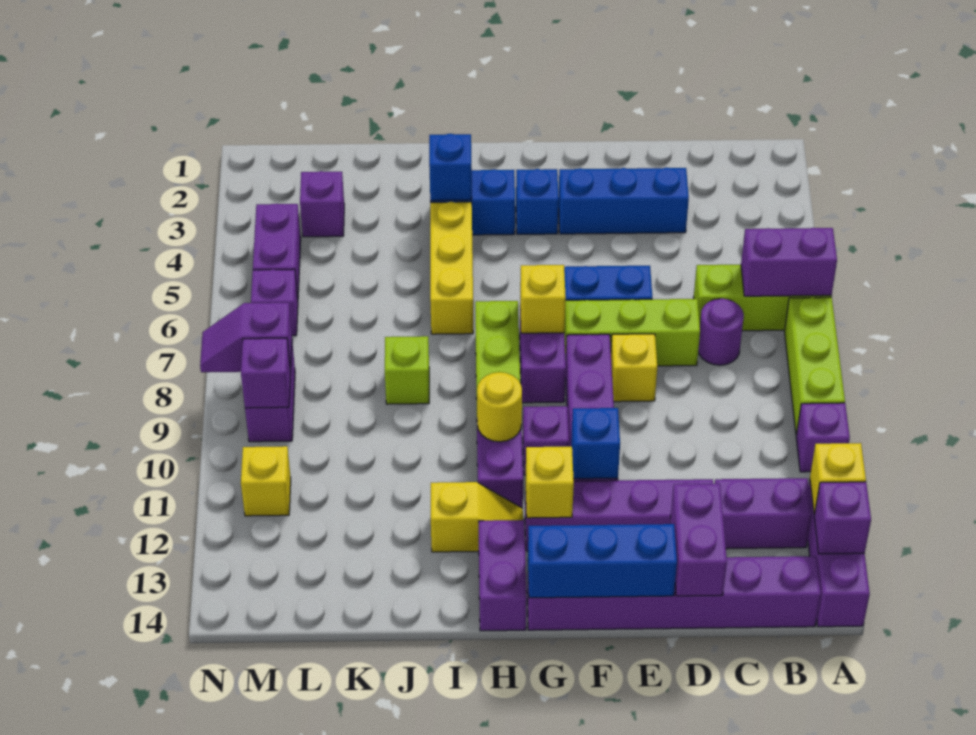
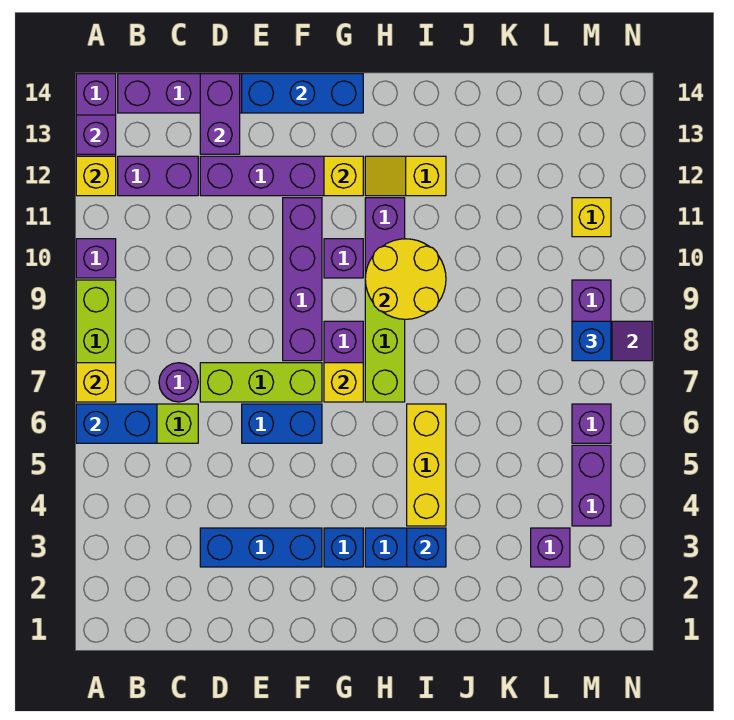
purple 1x2 brick [741,228,837,296] -> blue 1x2 brick [76,404,157,443]
yellow 1x1 brick [611,334,657,402] -> yellow 1x1 brick moved to [76,363,116,402]
blue 1x1 brick [571,408,620,479] -> blue 1x1 brick moved to [572,321,611,361]
yellow 1x1 round brick [477,372,522,442] -> yellow 2x2 round brick [365,239,446,319]
purple 1x2 brick [479,520,527,631] -> none
lime 1x1 brick [385,336,429,404] -> none
purple 1x1 brick [241,338,291,408] -> none

